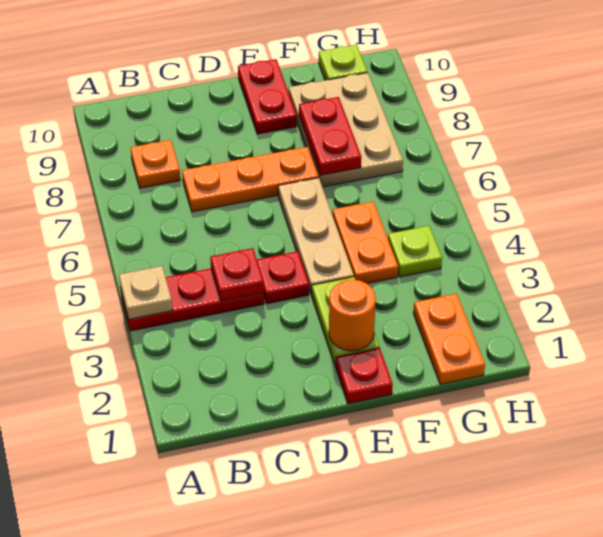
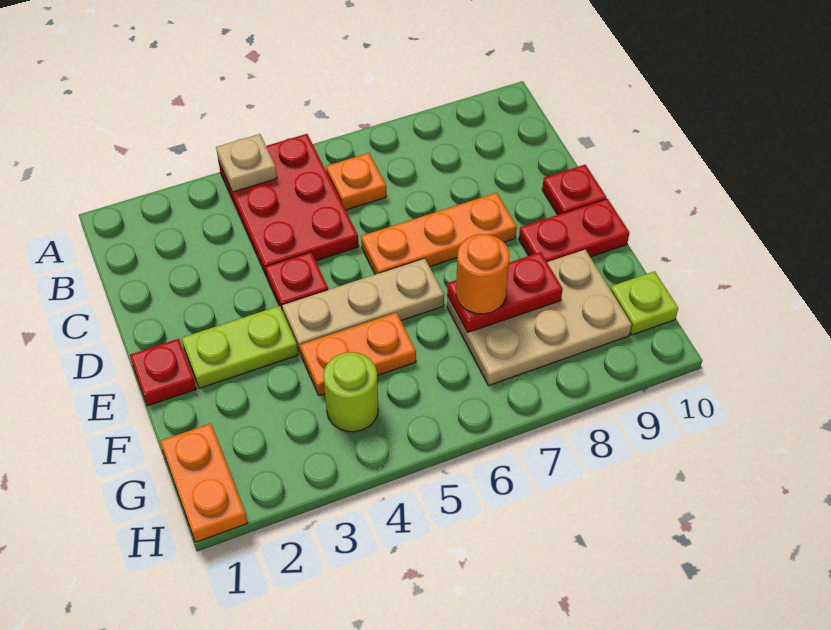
red 1x3 plate [121,269,264,331] -> red 2x3 plate [219,134,359,277]
orange 1x1 plate [131,140,180,188] -> orange 1x1 plate moved to [326,153,386,210]
red 1x1 plate [210,248,264,301] -> red 1x1 plate moved to [542,165,606,215]
orange 1x3 plate [182,147,318,212] -> orange 1x3 plate turned to [361,193,517,274]
orange 1x1 round brick [329,280,376,351] -> orange 1x1 round brick moved to [456,234,510,314]
orange 1x2 plate [413,294,485,384] -> orange 1x2 plate turned to [160,423,247,542]
lime 1x1 plate [388,226,442,277] -> lime 1x1 round brick [323,352,378,432]

